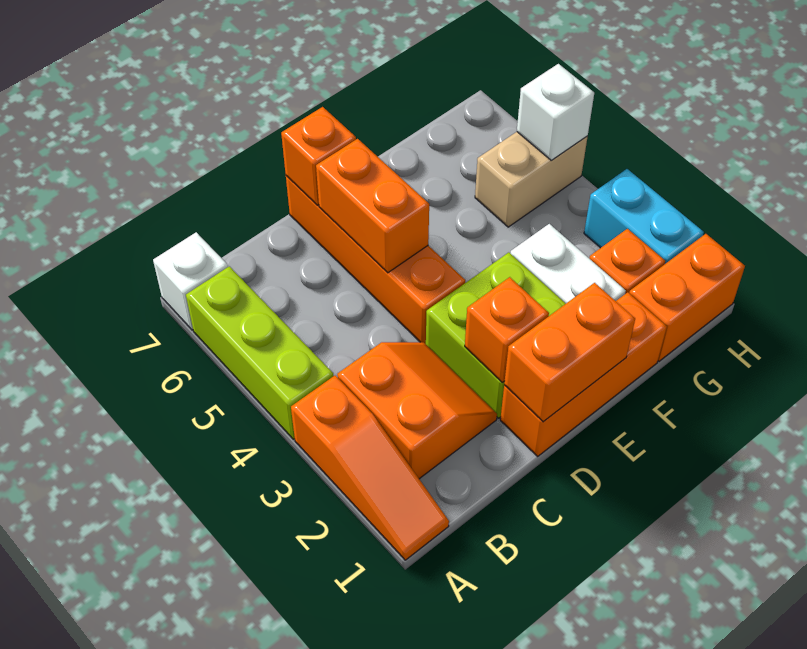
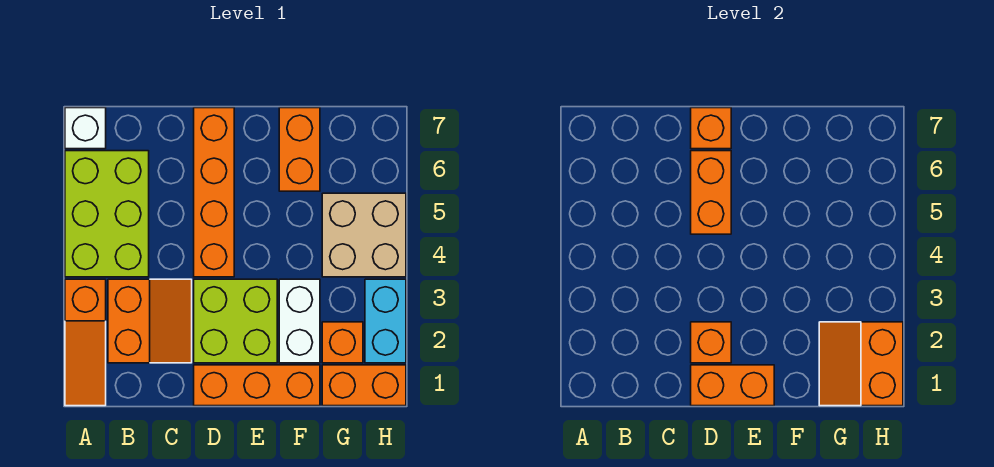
lime 1x3 brick [186,266,334,439] -> lime 2x3 brick [65,151,149,277]
none -> orange 1x2 brick [279,108,320,191]
none -> orange 2x2 slope [819,322,903,406]
tan 1x2 brick [475,132,588,227] -> tan 2x2 brick [322,193,406,277]
white 1x1 brick [517,64,594,161] -> none

